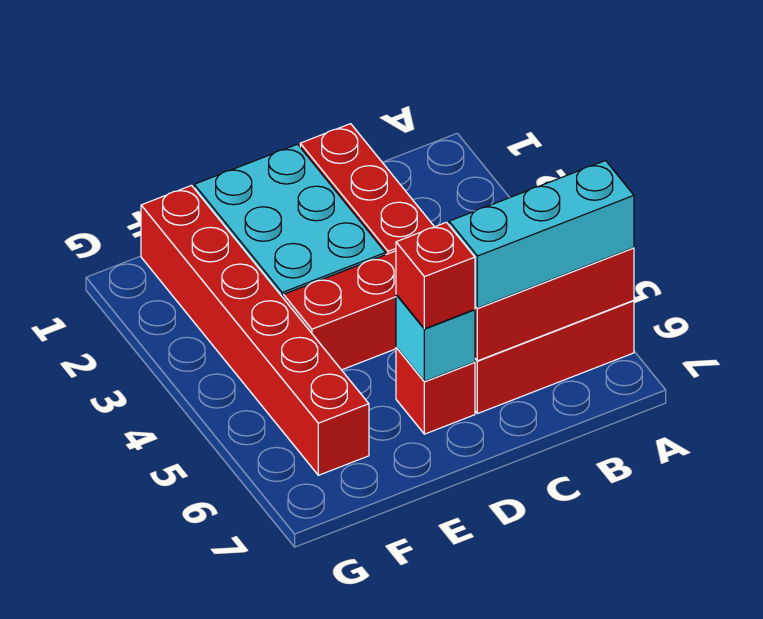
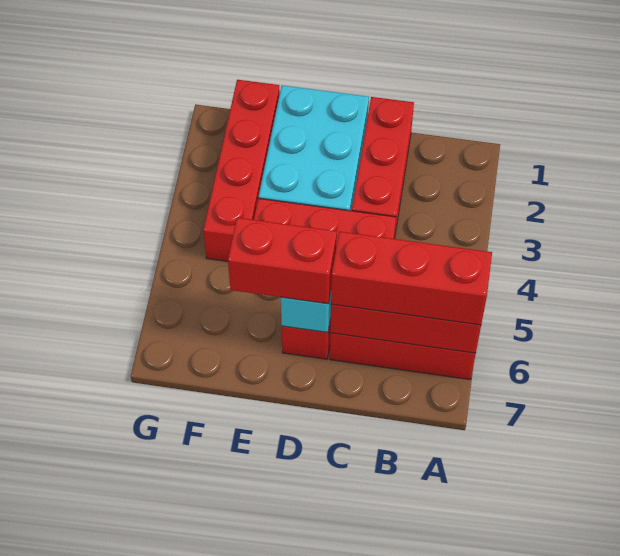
cyan 1x3 brick [449,161,634,308] -> red 1x3 brick [331,232,492,325]
red 1x1 brick [396,222,475,329] -> red 1x2 brick [228,218,337,304]
red 1x6 brick [141,186,369,475] -> red 1x4 brick [203,80,280,261]

